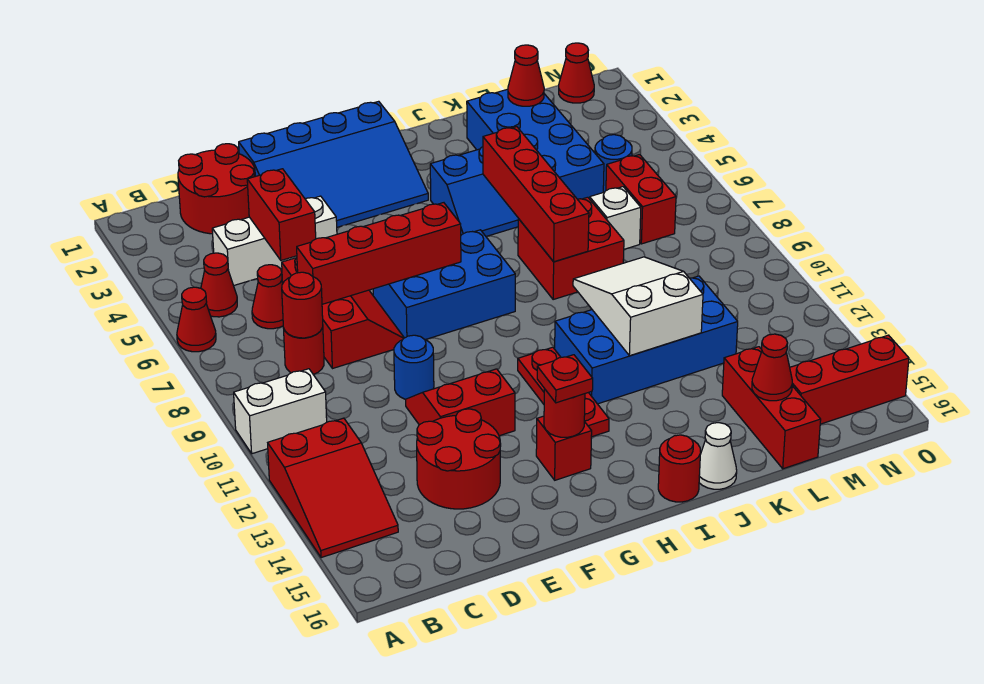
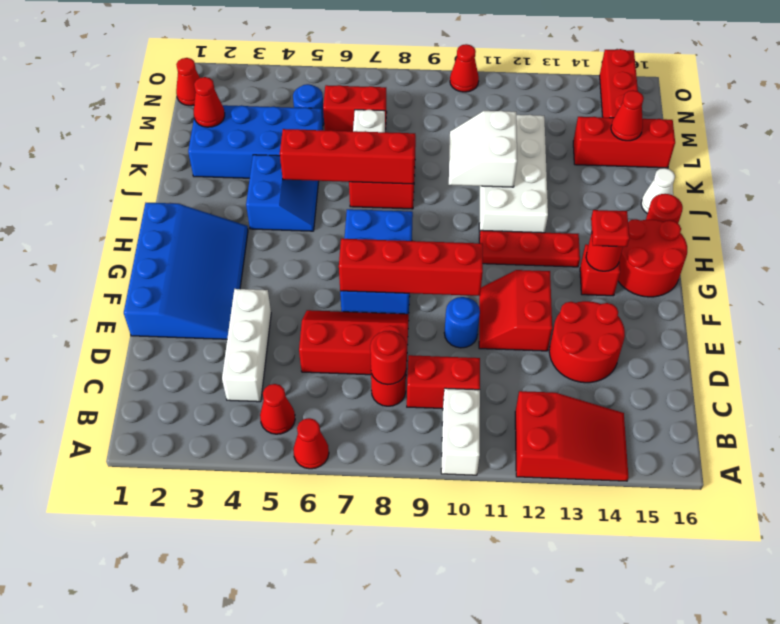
red 2x2 round brick [178,144,255,234] -> red 2x2 round brick moved to [618,219,687,297]
red 1x1 cone [252,265,283,329] -> red 1x1 cone moved to [450,44,479,92]
red 1x2 brick [247,169,316,260] -> red 1x2 brick moved to [407,355,480,409]
red 1x4 brick [297,203,461,304] -> red 1x4 brick turned to [339,239,483,296]
blue 2x4 brick [555,276,738,404] -> white 2x4 brick [479,115,548,236]
white 2x3 slope [573,257,703,356] -> white 2x2 slope [449,111,517,187]

